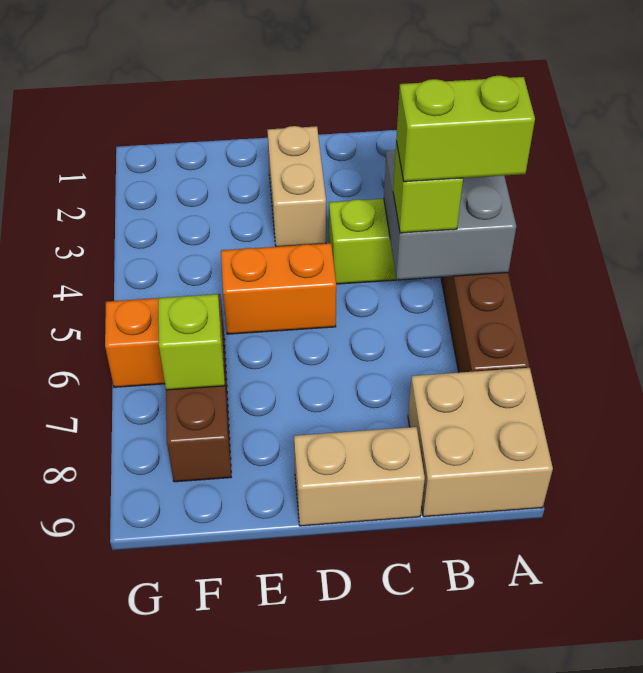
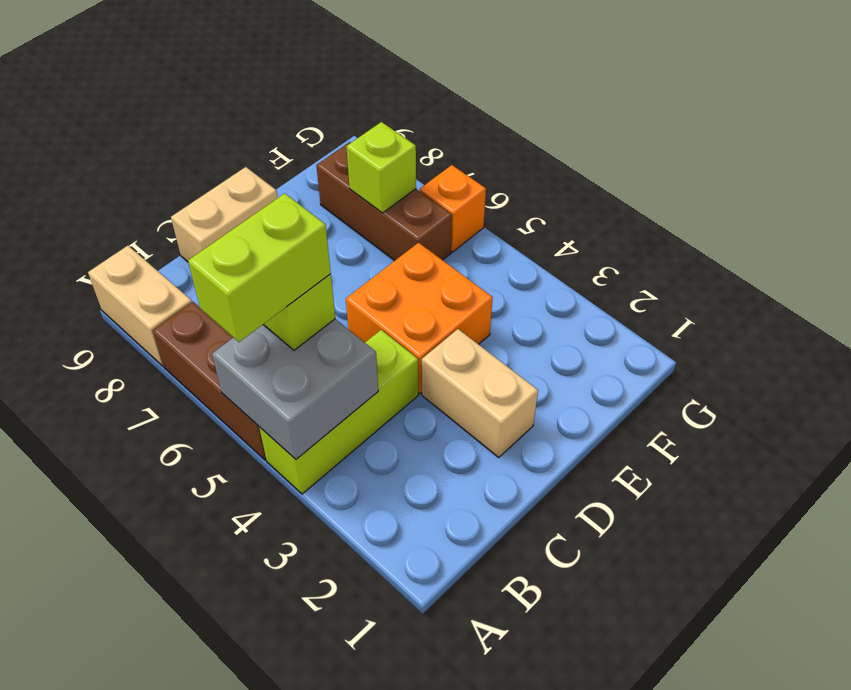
tan 2x2 brick [408,368,553,517] -> tan 1x2 brick [88,246,192,366]
orange 1x2 brick [221,243,336,334] -> orange 2x2 brick [346,243,493,394]

